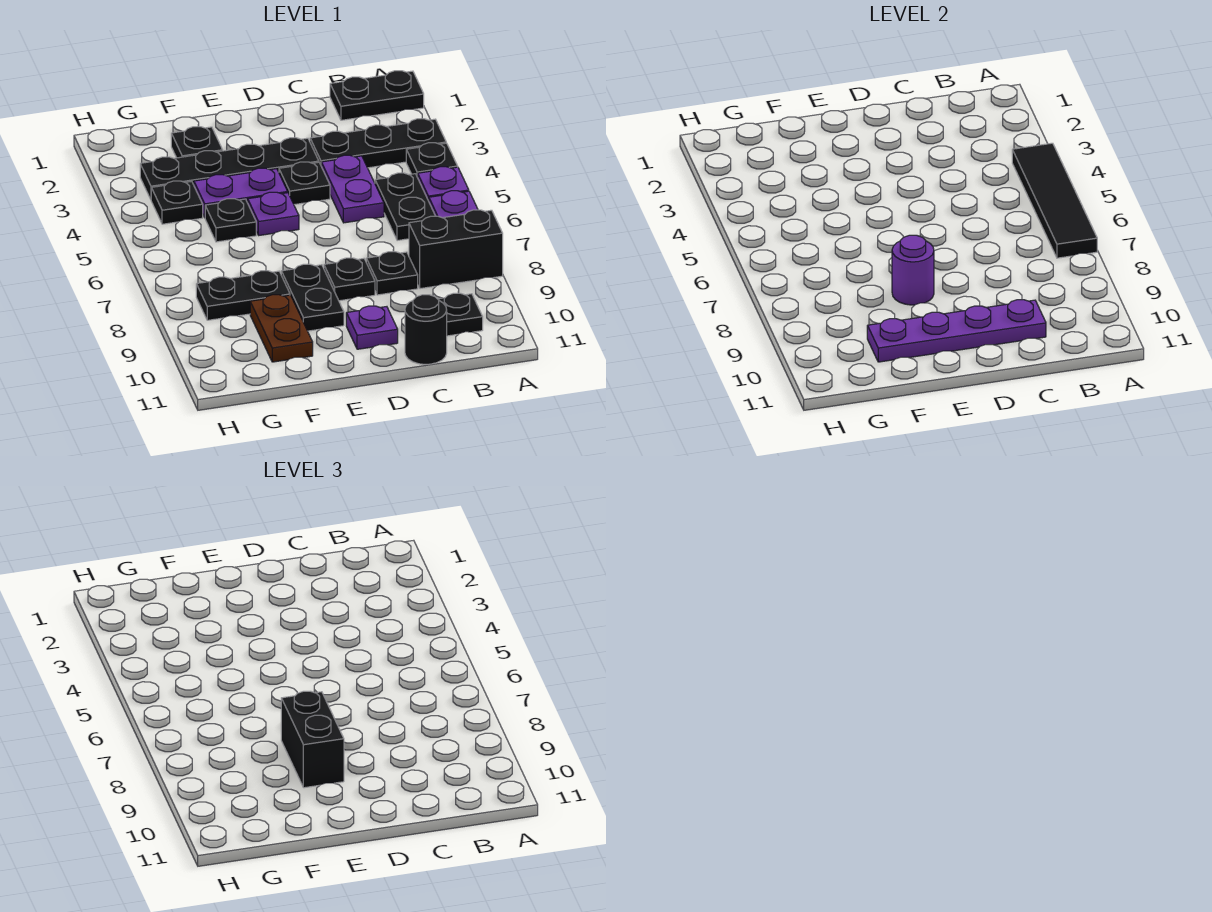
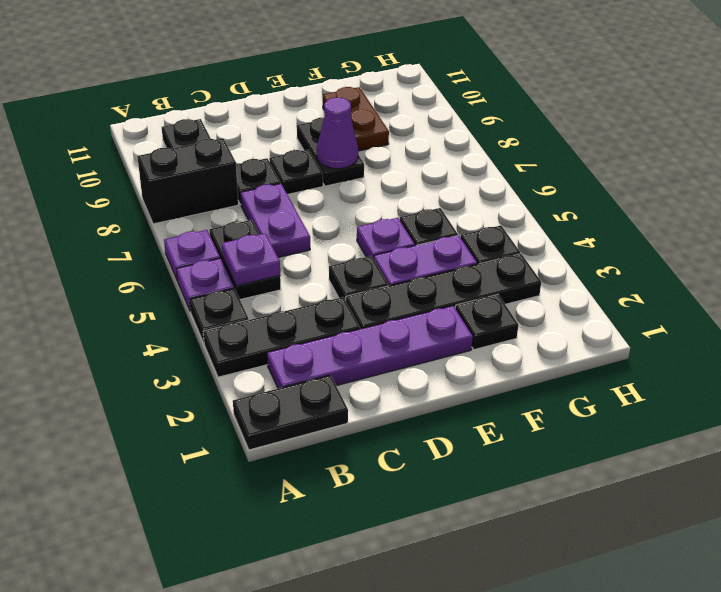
black 1x4 tile [1012,143,1097,258] -> none
purple 1x2 plate [321,155,384,223] -> purple 1x2 plate moved to [240,184,310,257]
purple 1x4 plate [867,300,1046,362] -> purple 1x4 plate moved to [267,306,473,388]
black 1x1 round brick [405,295,447,364] -> none
purple 1x1 plate [346,306,398,349] -> purple 1x1 plate moved to [222,233,280,286]
purple 1x1 round brick [892,235,934,305] -> purple 1x1 cone [317,97,358,169]
black 1x2 brick [281,691,344,788] -> none
black 1x2 plate [196,271,290,320] -> none

